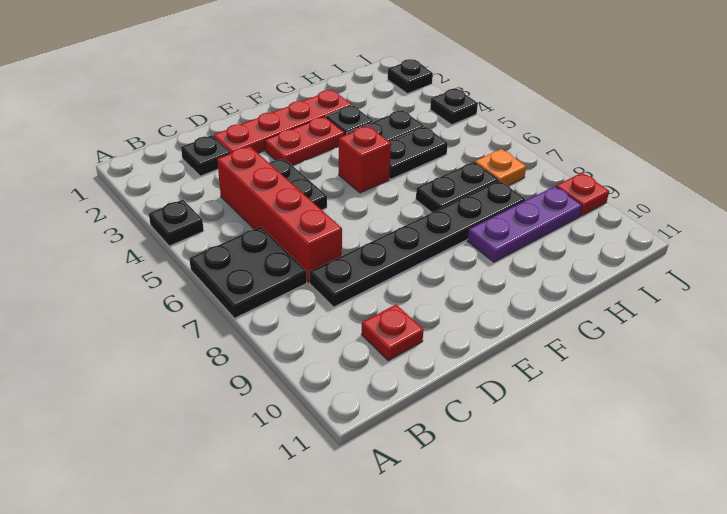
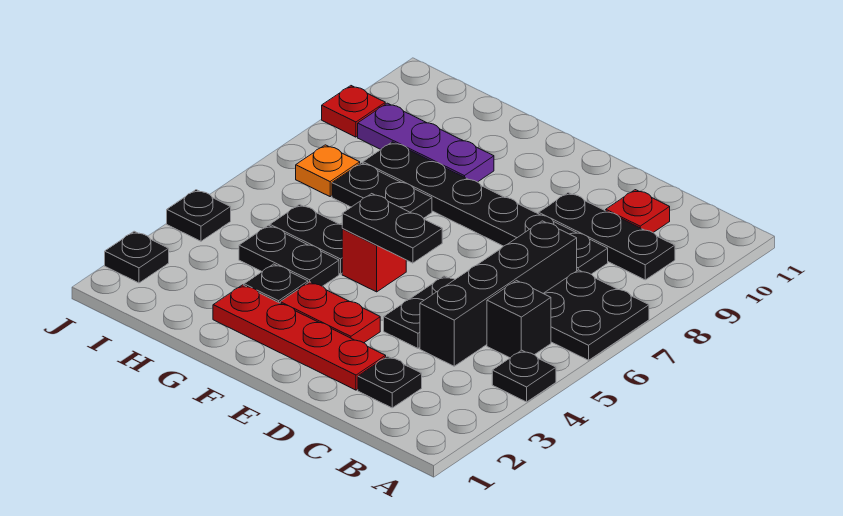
none -> black 1x1 brick [487,281,551,358]
none -> black 1x3 plate [539,193,675,280]
red 1x4 brick [217,146,342,282] -> black 1x4 brick [420,221,577,366]
none -> black 1x2 plate [342,194,442,263]

